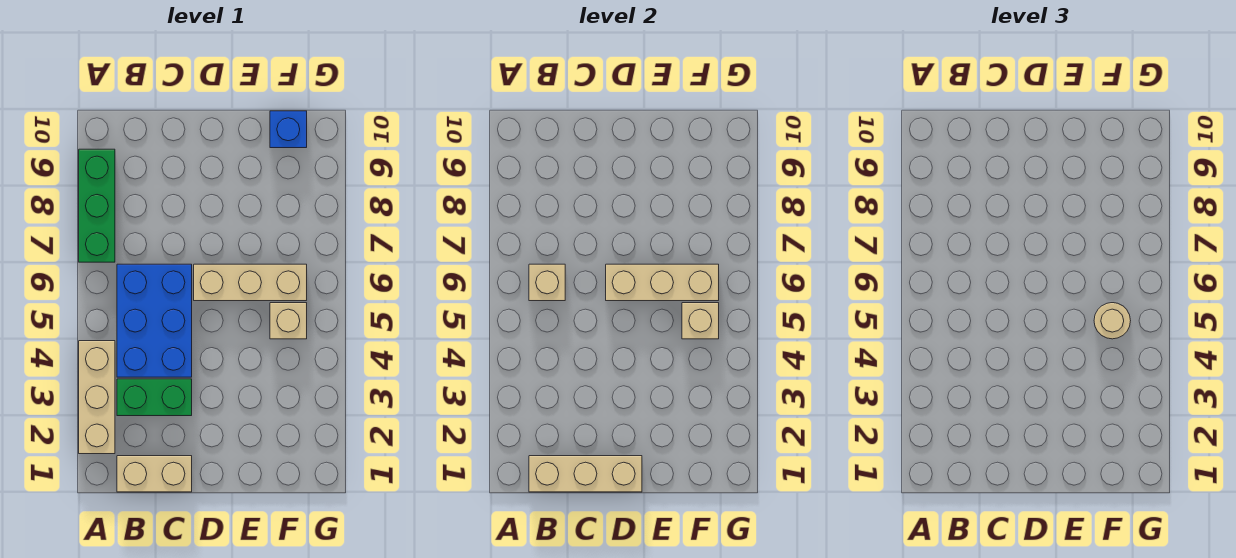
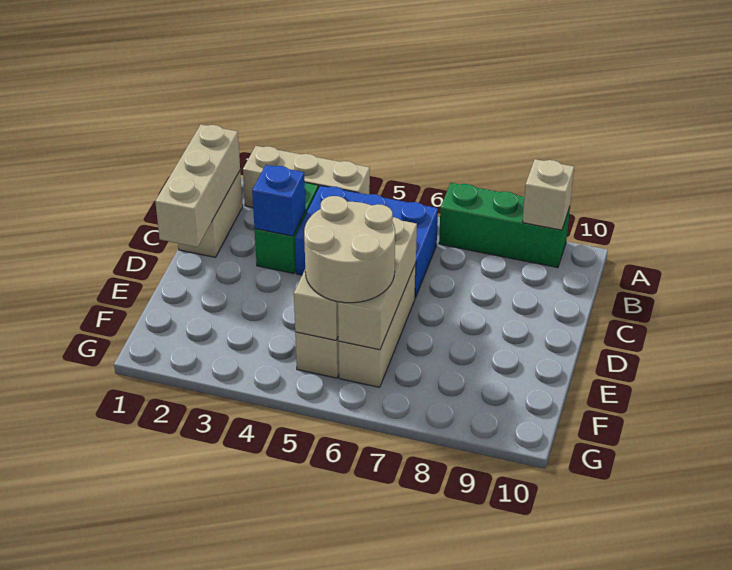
tan 1x1 brick [529,264,565,301] -> tan 1x1 brick moved to [523,159,574,230]
tan 1x1 round brick [1094,303,1131,339] -> tan 2x2 round brick [304,196,395,303]
blue 1x1 brick [270,111,307,148] -> blue 1x1 brick moved to [252,165,305,236]

